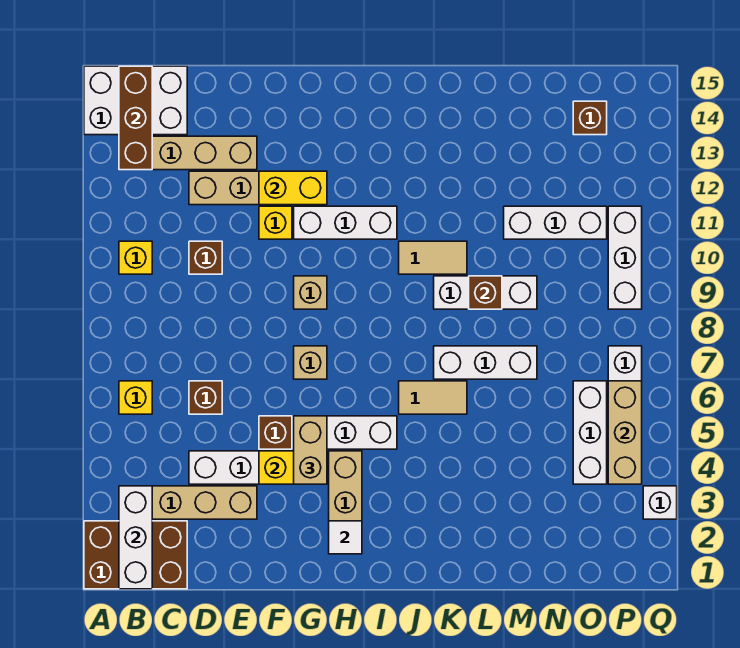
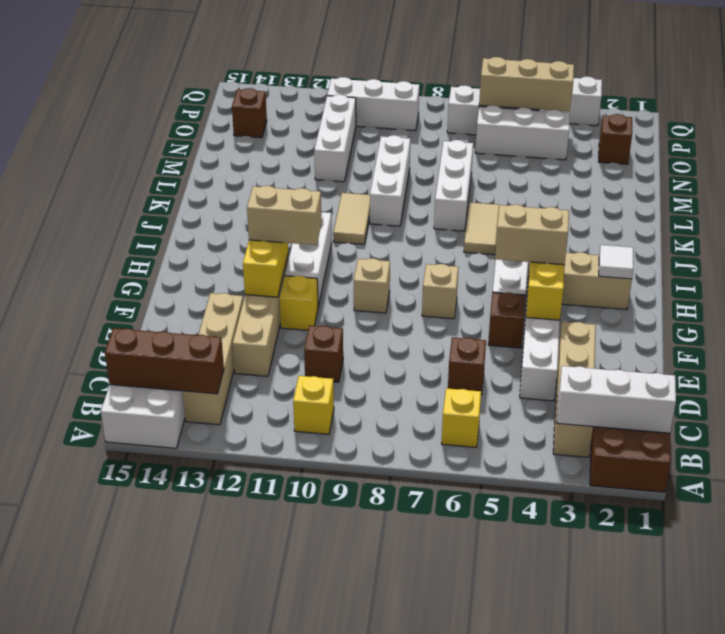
none -> tan 1x2 brick [247,186,321,245]
brown 1x1 brick [469,276,502,309] -> brown 1x1 brick moved to [599,114,632,164]

